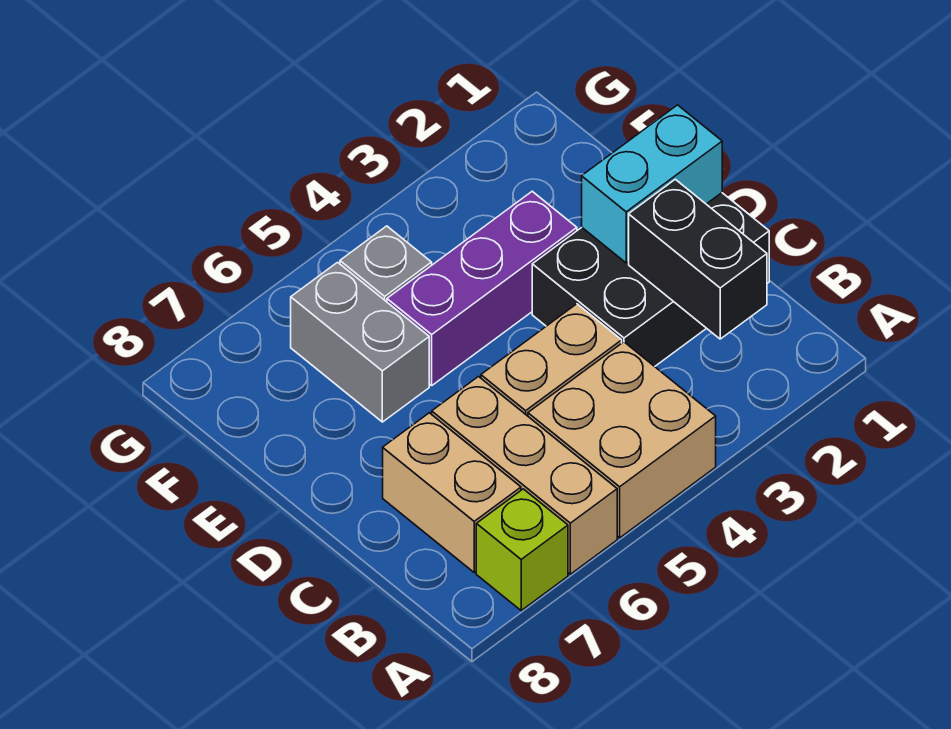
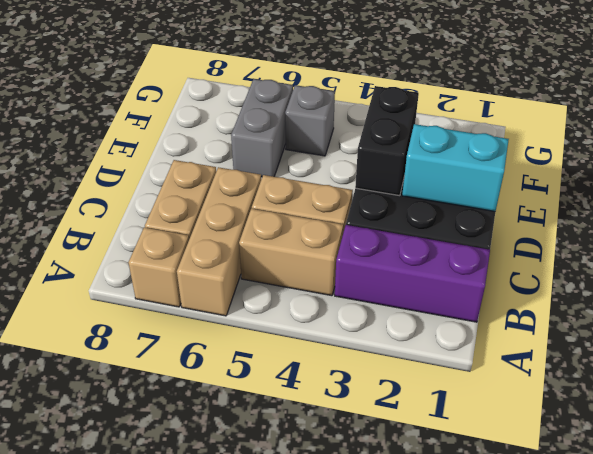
tan 2x2 brick [528,342,716,538] -> tan 1x2 brick [239,208,343,296]
lime 1x1 brick [476,489,568,610] -> tan 1x1 brick [128,227,189,307]
black 1x2 brick [629,179,767,339] -> black 1x2 brick moved to [355,86,419,196]
purple 1x3 brick [387,191,577,386] -> purple 1x3 brick moved to [335,225,490,322]

